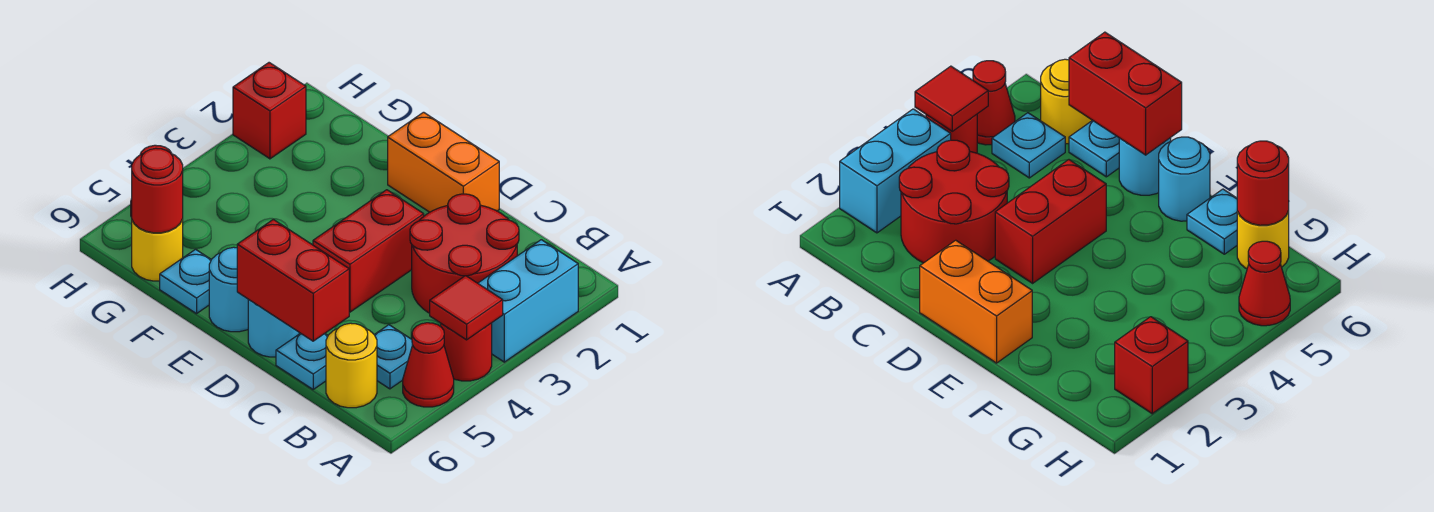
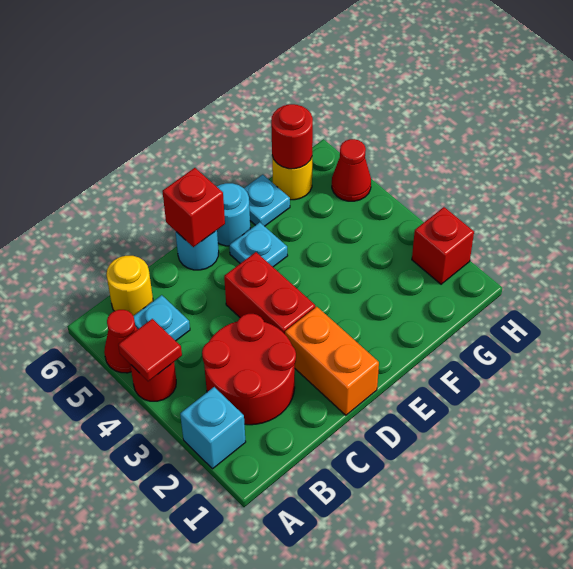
cyan 1x2 brick [478,240,578,362] -> cyan 1x1 brick [180,387,246,469]
cyan 1x1 plate [276,333,328,389] -> cyan 1x1 plate moved to [229,222,288,267]
red 1x2 brick [237,219,349,341] -> red 1x1 brick [162,168,225,247]
orange 1x2 brick [388,112,499,212] -> orange 1x2 brick turned to [285,307,379,415]

